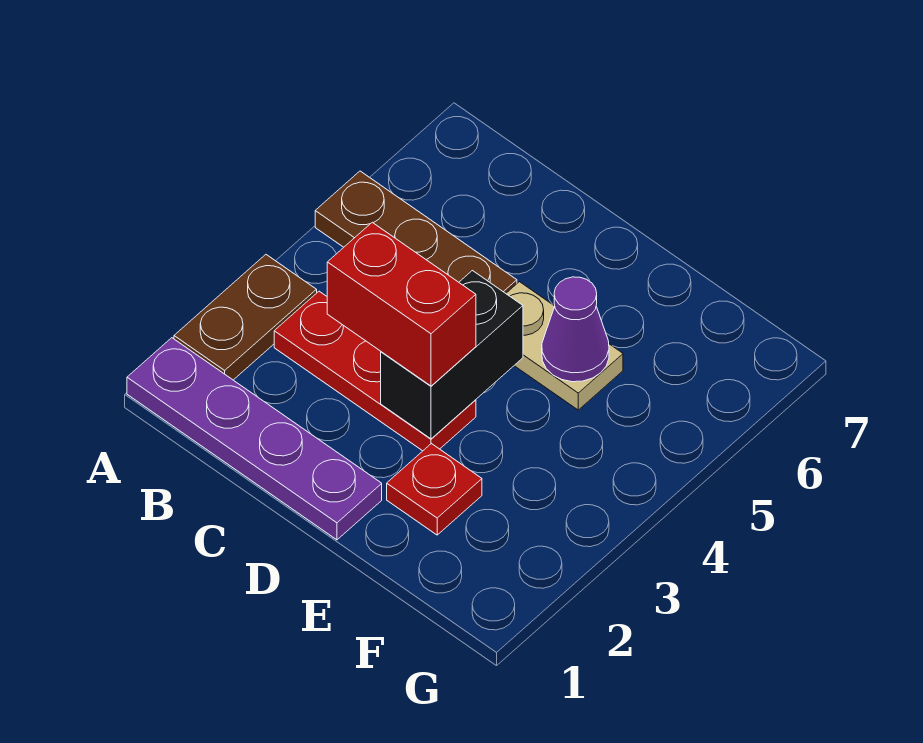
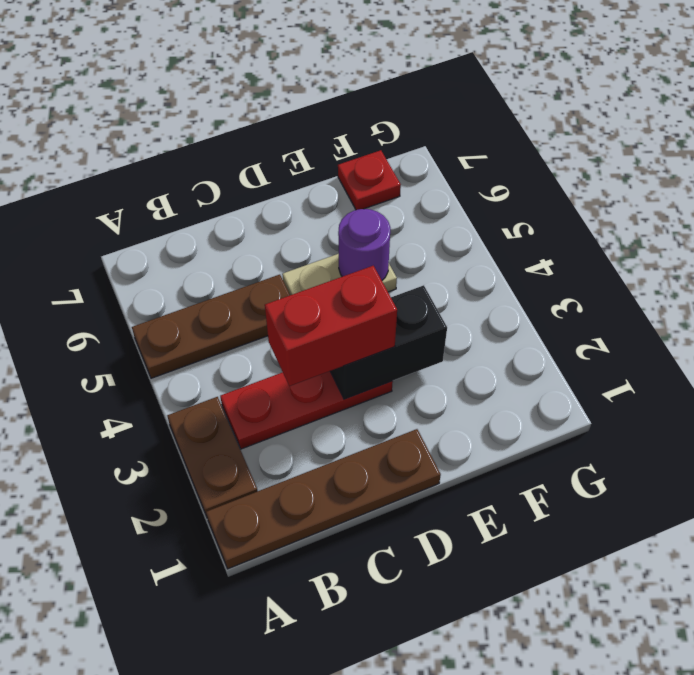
purple 1x4 plate [127,338,382,540] -> brown 1x4 plate [206,429,441,569]
black 1x2 brick [381,271,523,439] -> black 1x2 brick turned to [330,285,447,399]
red 1x1 plate [387,444,482,535] -> red 1x1 plate moved to [338,150,401,210]
purple 1x1 cone [542,277,609,382] -> purple 1x1 round brick [338,209,390,280]

